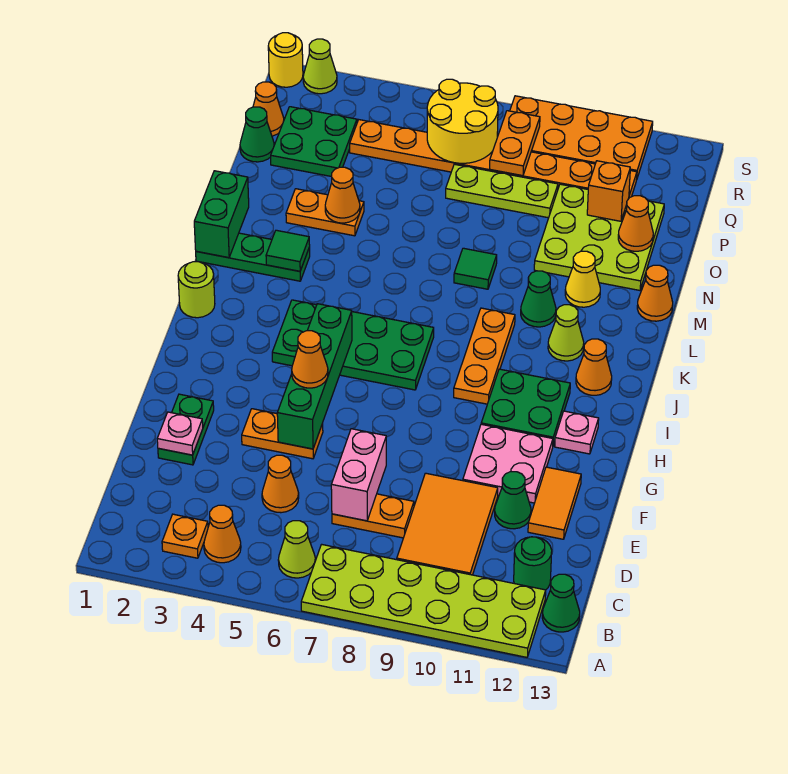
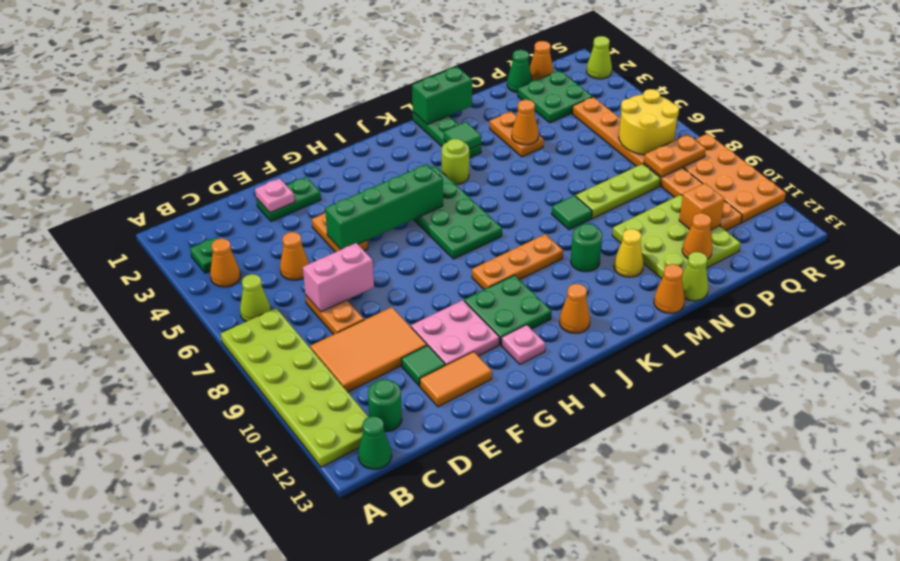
orange 1x1 plate [162,514,208,558] -> green 1x1 plate [190,237,217,273]
green 1x1 cone [495,472,531,529] -> green 1x1 tile [401,345,445,386]
orange 1x1 cone [292,331,328,388] -> none
lime 1x1 round brick [178,262,215,318] -> lime 1x1 round brick moved to [442,139,469,184]
lime 1x1 cone [548,305,584,361] -> lime 1x1 cone moved to [682,252,708,301]
green 1x1 cone [521,271,556,327] -> green 1x1 round brick [570,223,602,272]
lime 1x3 plate [446,164,558,218] -> lime 1x3 plate turned to [576,164,661,218]
yellow 1x1 round brick [268,33,303,87] -> none

